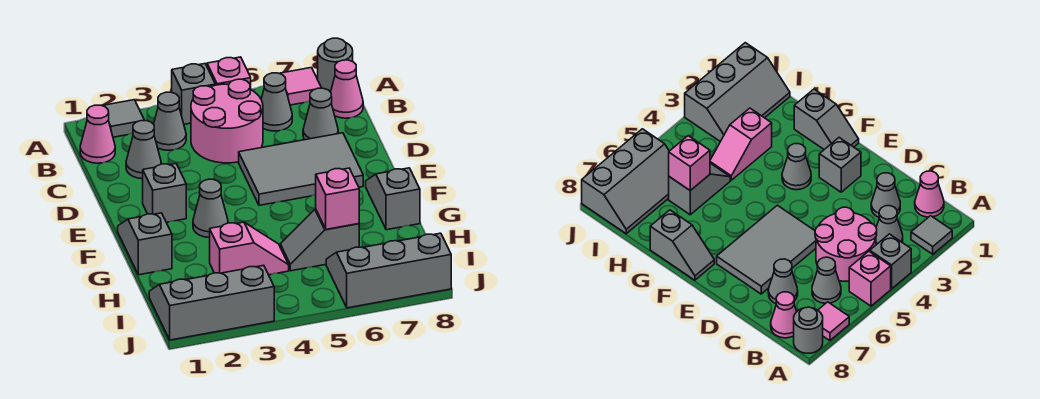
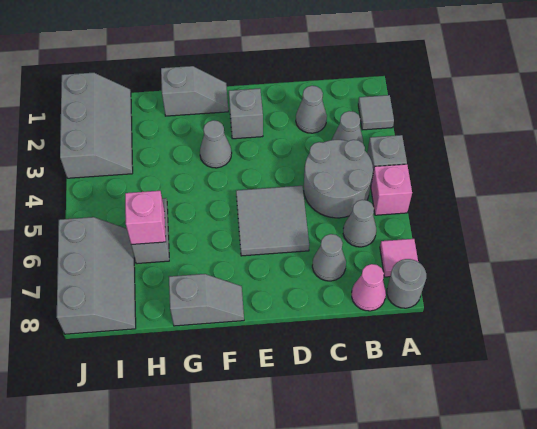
pink 1x1 cone [80,105,115,163] -> none
pink 2x2 round brick [191,79,263,163] -> grey 2x2 round brick [304,140,373,218]
grey 2x3 tile [239,133,363,205] -> grey 2x2 tile [236,186,309,256]
pink 1x2 slope [210,222,289,275] -> none

